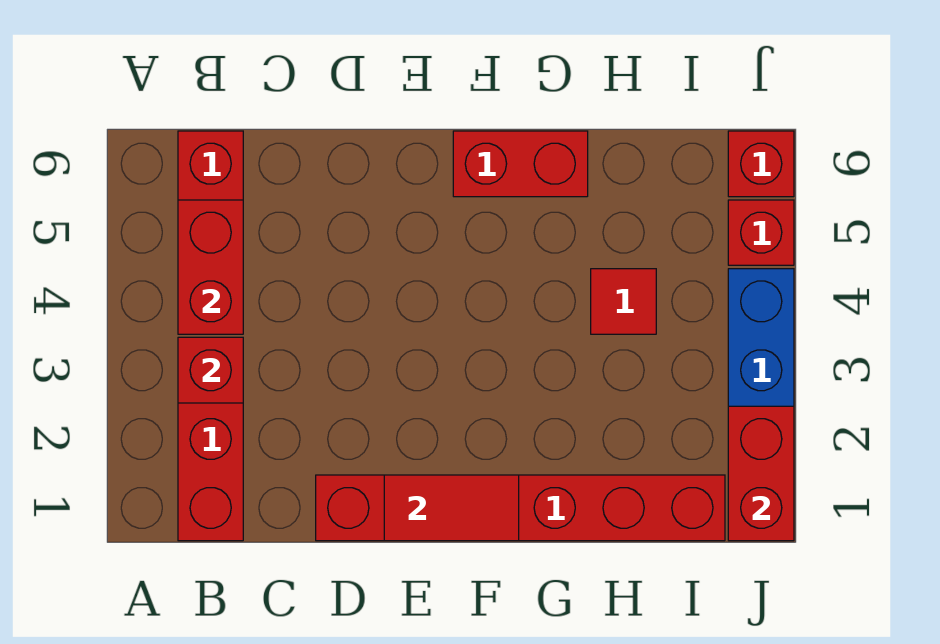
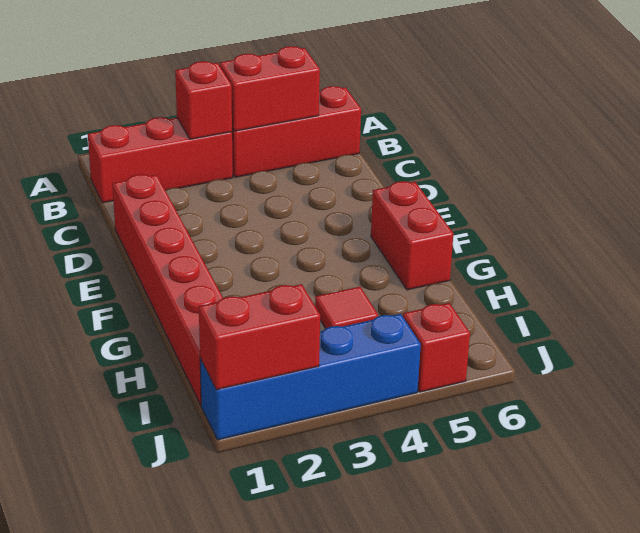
red 1x2 tile [384,475,519,541] -> none
red 1x1 brick [728,131,794,197] -> none

